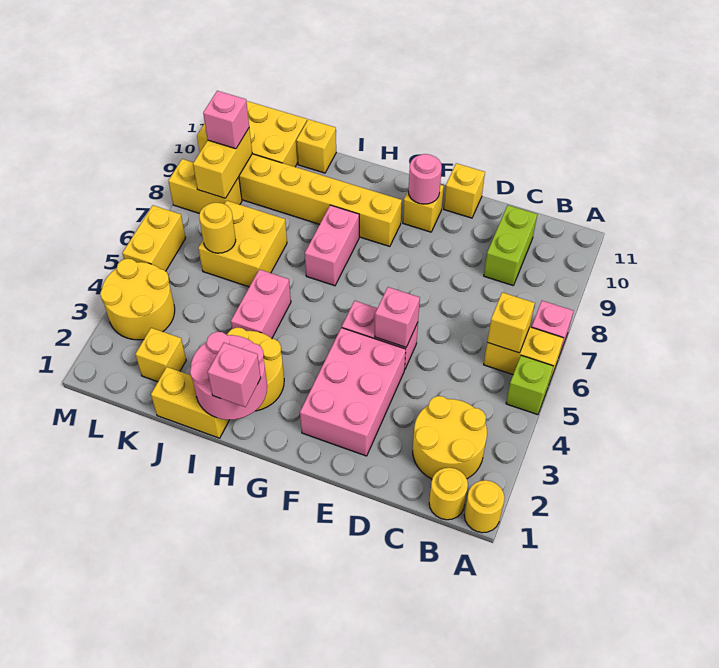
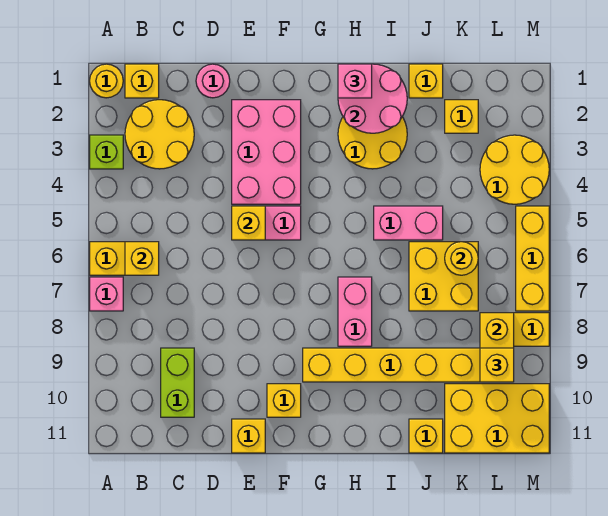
lime 1x1 brick [506,355,553,415] -> lime 1x1 brick moved to [90,135,123,169]
yellow 1x1 round brick [429,468,468,520] -> yellow 1x1 brick [125,64,159,98]
pink 1x1 brick [375,287,420,347] -> yellow 1x1 brick [232,206,265,240]
pink 1x1 round brick [408,154,442,204] -> pink 1x1 round brick moved to [196,64,230,98]
yellow 1x2 brick [151,367,229,438] -> yellow 1x1 brick [409,64,443,98]
pink 1x2 brick [231,269,291,338] -> pink 1x2 brick turned to [374,206,443,240]
pink 1x1 brick [203,91,249,149] -> yellow 1x1 brick [480,348,514,382]
yellow 1x2 brick [122,205,186,271] -> yellow 1x3 brick [516,206,549,311]

